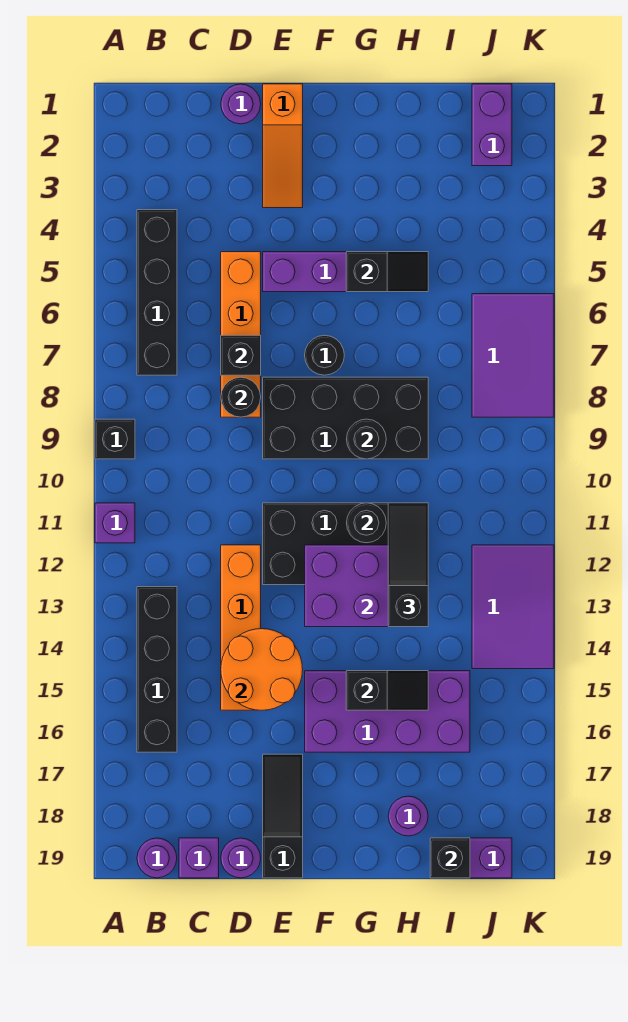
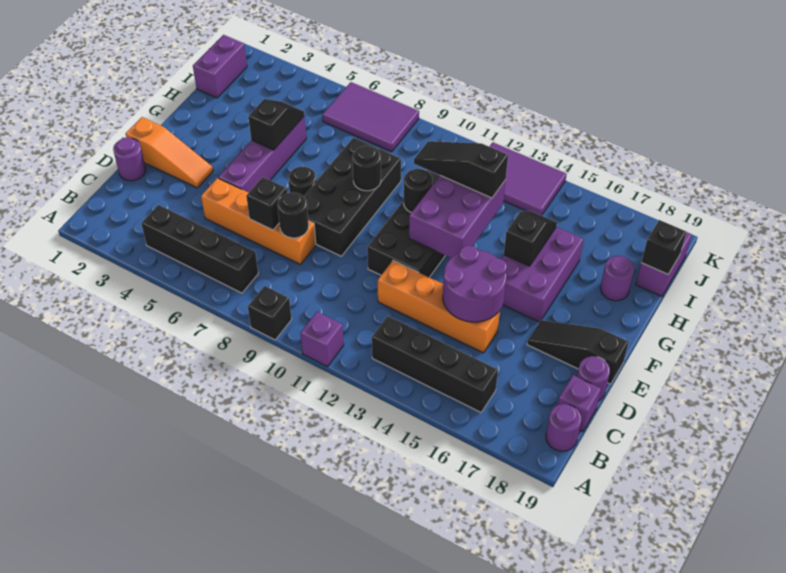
orange 2x2 round brick [221,629,303,710] -> purple 2x2 round brick [443,246,507,322]
purple 2x4 brick [305,671,470,752] -> purple 2x3 brick [501,227,583,322]
purple 1x2 brick [472,84,512,166] -> purple 1x2 brick turned to [193,35,247,98]

